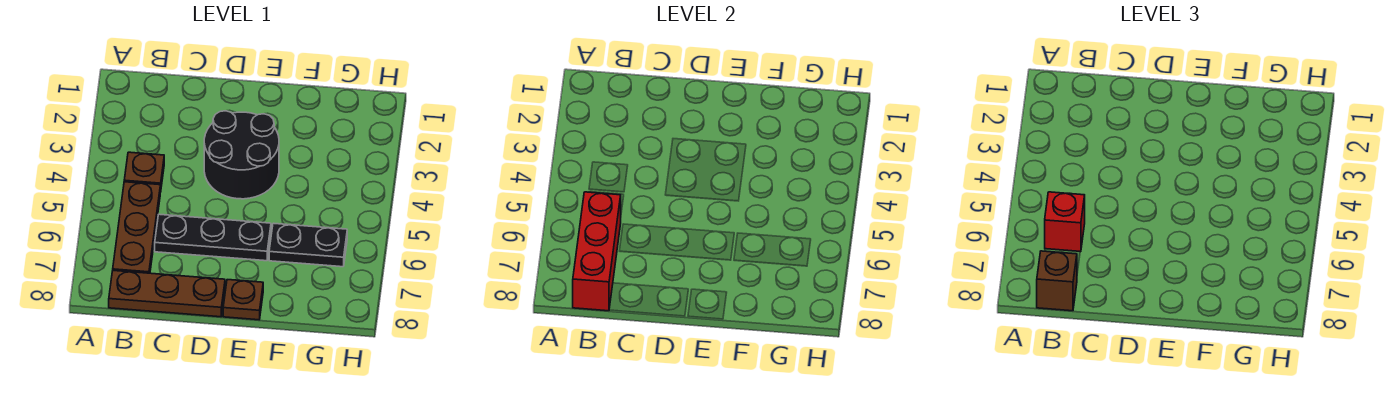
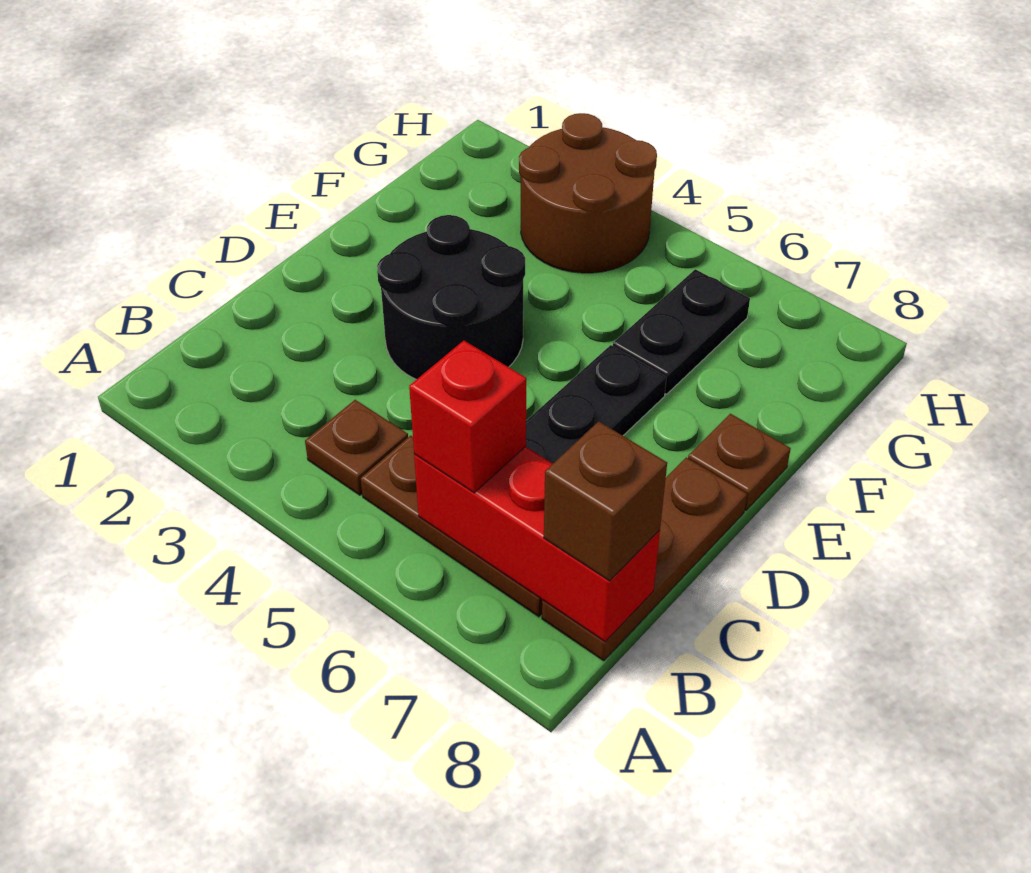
none -> brown 2x2 round brick [519,113,657,273]

